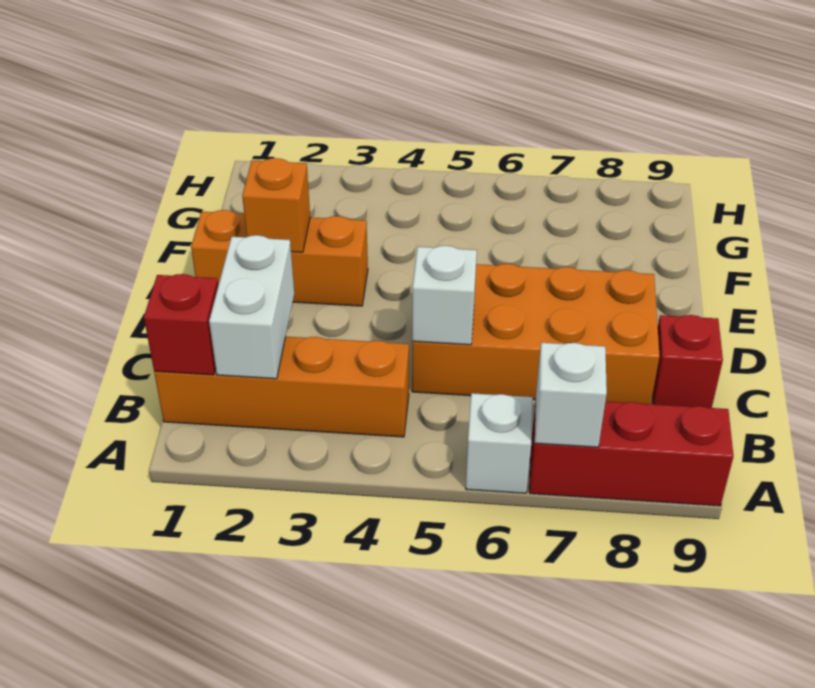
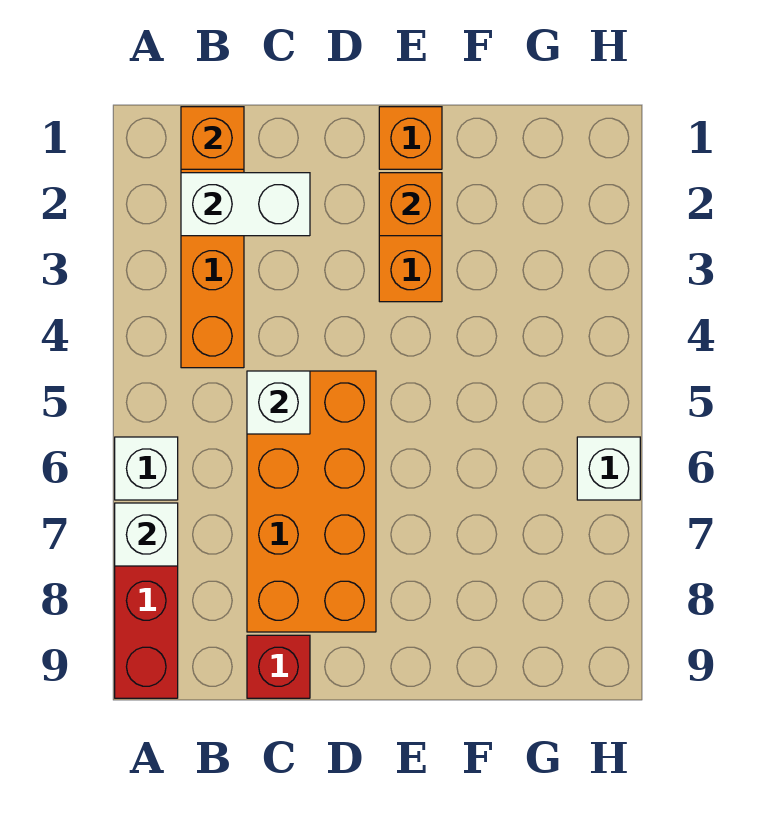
red 1x1 brick [144,274,218,375] -> orange 1x1 brick [181,107,244,169]
none -> white 1x1 brick [577,437,640,500]

